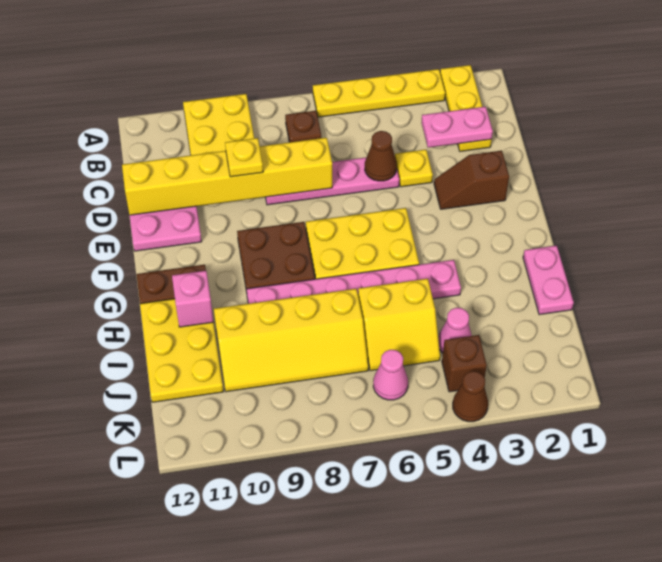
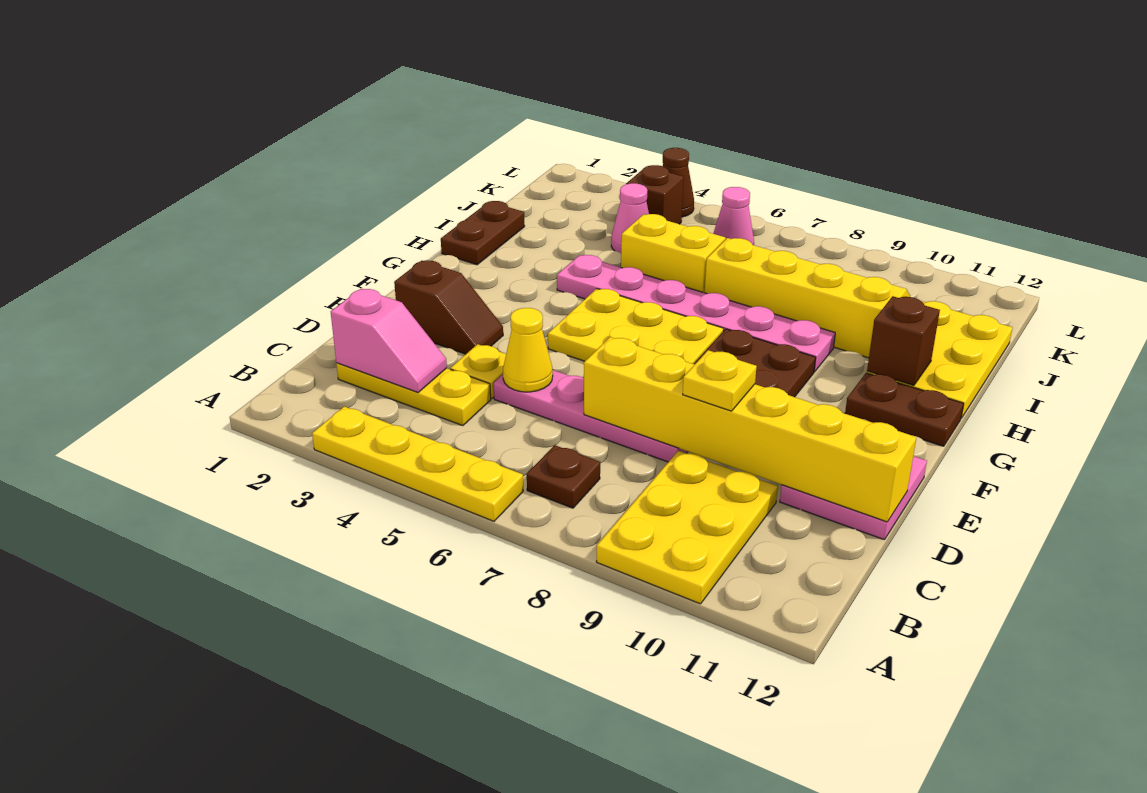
yellow 1x3 plate [440,65,492,151] -> yellow 1x3 plate turned to [336,363,491,426]
pink 1x2 plate [421,107,493,148] -> pink 1x2 slope [331,289,447,392]
brown 1x1 cone [365,131,397,181] -> yellow 1x1 cone [503,308,553,392]
pink 1x2 plate [523,246,574,315] -> brown 1x2 plate [441,201,525,265]
pink 1x1 brick [172,271,213,327] -> brown 1x1 brick [867,296,940,385]

